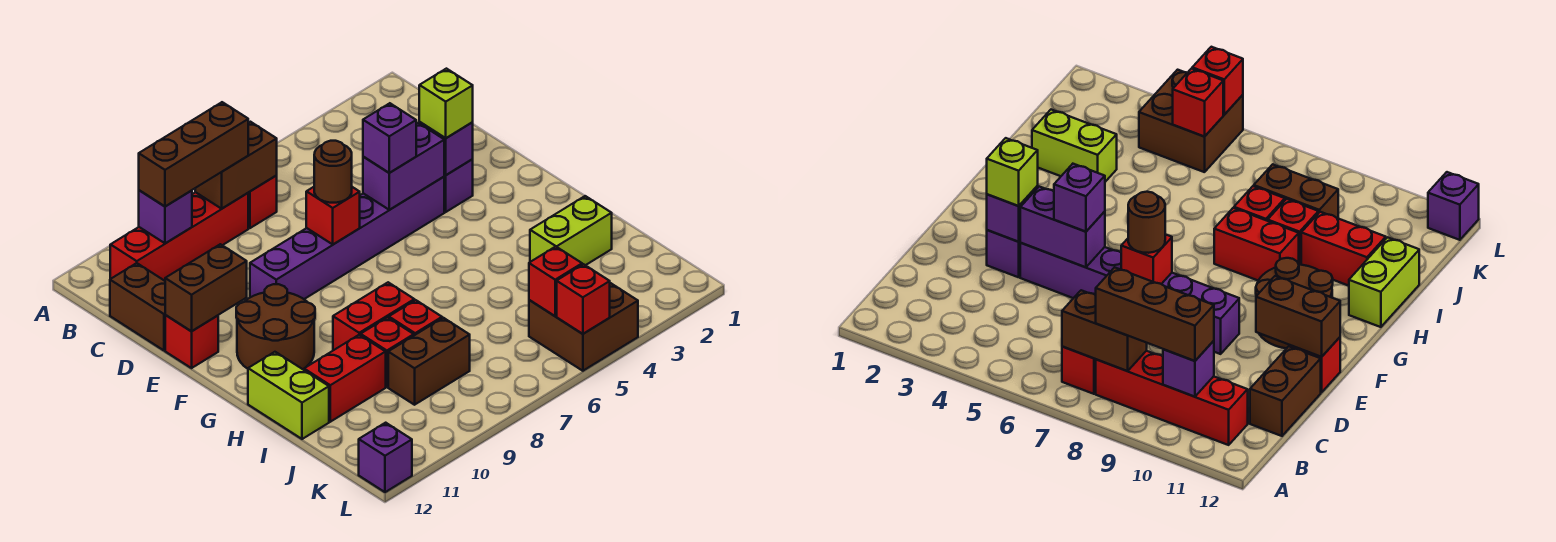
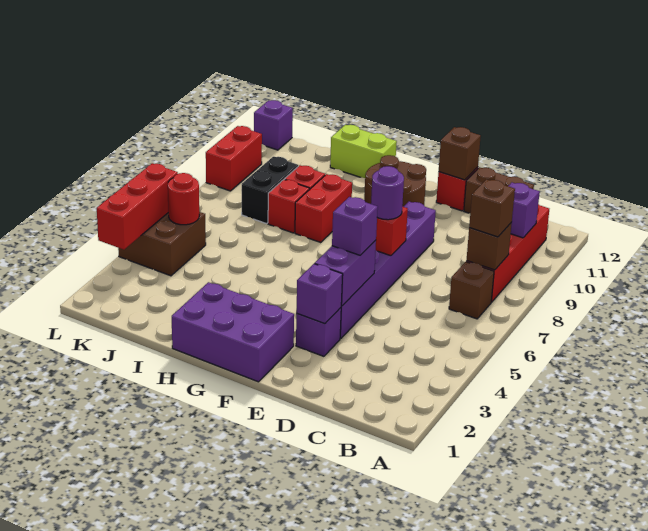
red 1x1 brick [248,176,277,228] -> brown 1x1 brick [449,262,494,319]
brown 1x2 brick [195,122,277,209] -> brown 1x1 brick [467,222,512,270]
brown 1x3 brick [139,102,248,206] -> brown 1x1 brick [469,179,515,237]
lime 1x1 brick [419,69,473,138] -> none
brown 1x1 round brick [314,141,352,203] -> purple 1x1 round brick [371,166,404,220]
brown 1x2 brick [165,244,247,331] -> brown 1x1 brick [439,127,481,180]
none -> purple 2x3 brick [172,282,294,382]
lime 1x2 brick [530,196,612,265] -> none
red 1x2 brick [304,335,386,422] -> red 1x2 brick moved to [206,126,262,191]
brown 1x2 brick [388,318,470,405] -> black 1x2 brick [242,157,298,224]
red 1x1 brick [529,247,582,316] -> red 1x1 round brick [168,173,199,225]
red 1x1 brick [557,264,610,334] -> red 1x3 brick [97,163,178,250]

